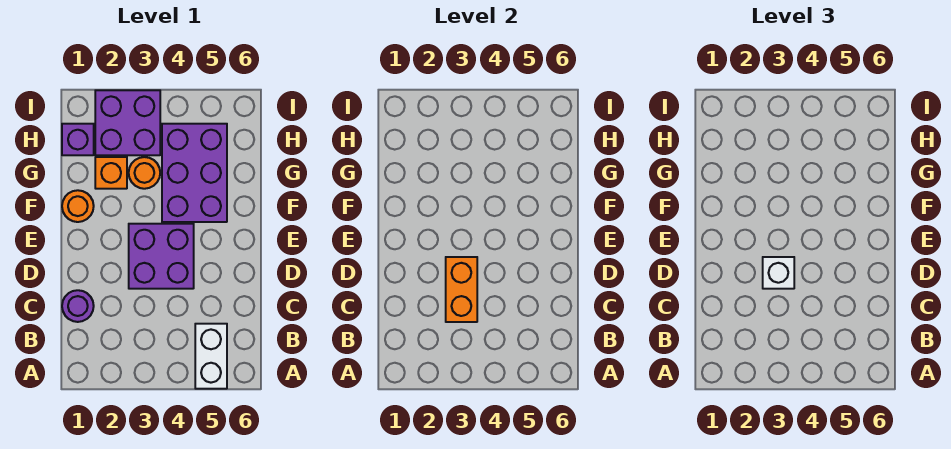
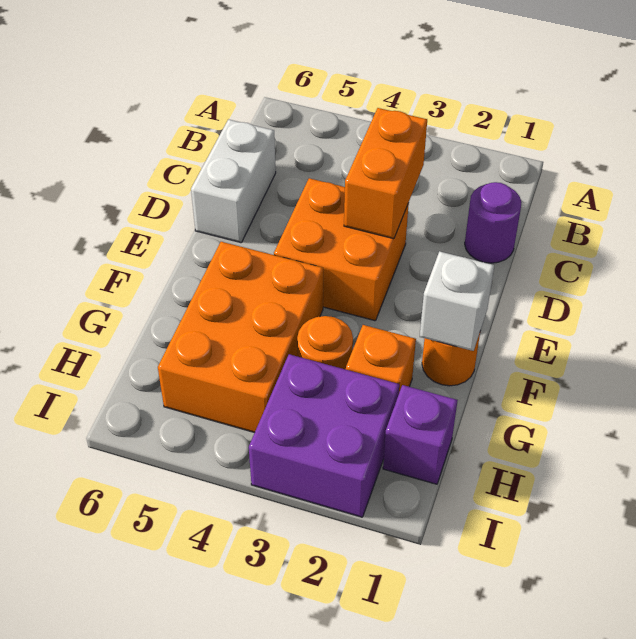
white 1x2 brick [195,324,227,389] -> white 1x2 brick moved to [191,119,276,243]
purple 2x2 brick [129,224,194,289] -> orange 2x2 brick [274,178,409,321]
white 1x1 brick [763,257,794,289] -> white 1x1 brick moved to [420,251,494,351]
purple 2x3 brick [162,124,227,222] -> orange 2x3 brick [158,242,323,433]

